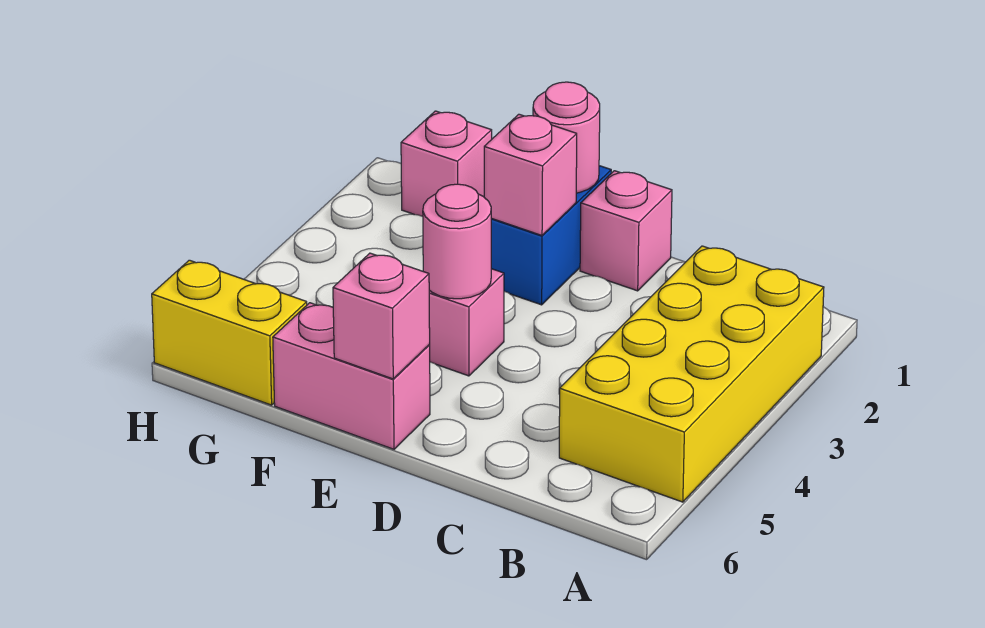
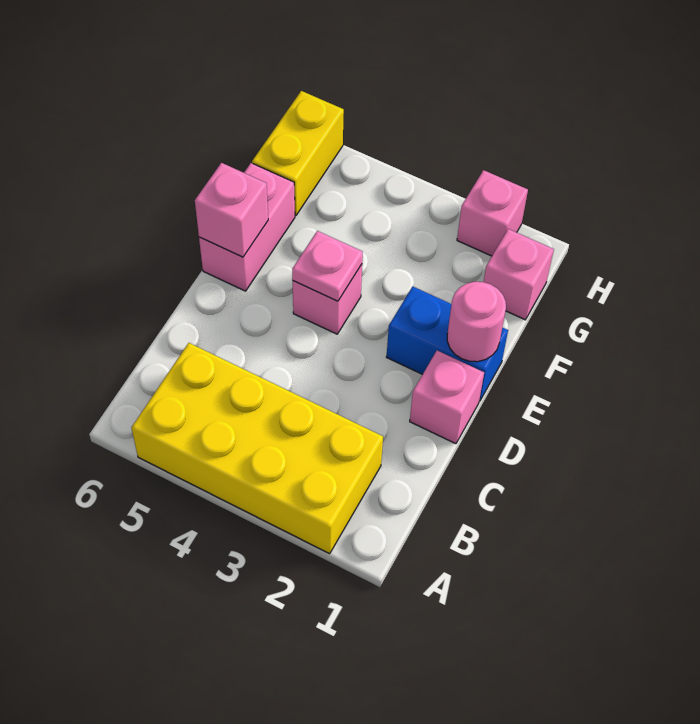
pink 1x1 brick [484,114,577,235] -> pink 1x1 brick moved to [457,170,528,256]
pink 1x1 round brick [423,184,491,299] -> pink 1x1 plate [292,231,363,301]

